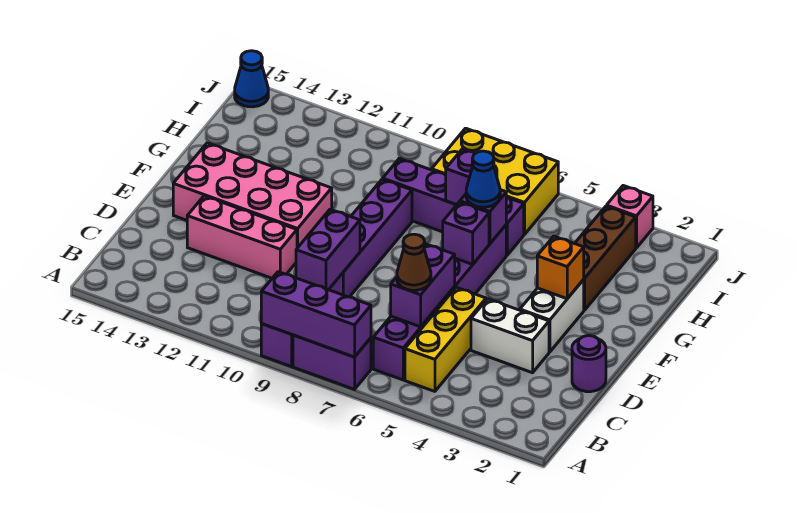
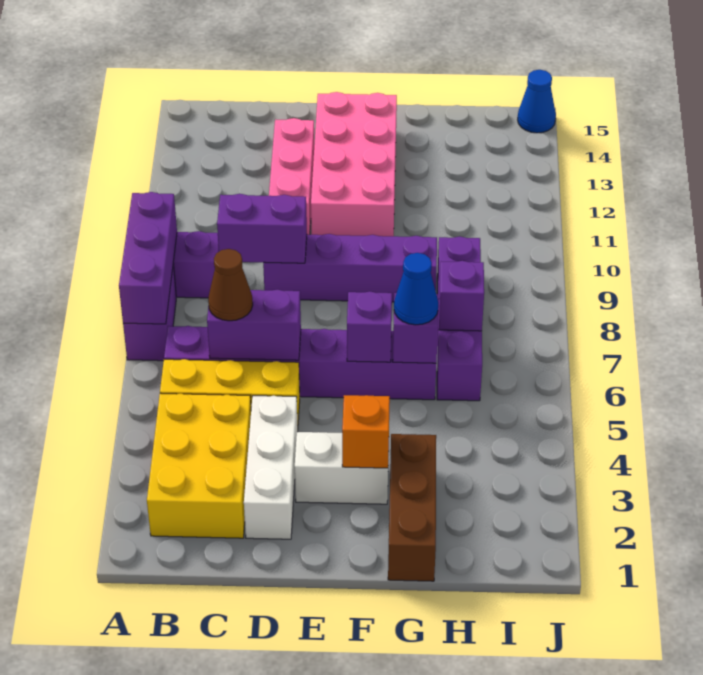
purple 1x1 round brick [572,335,606,392] -> none
white 1x2 brick [471,299,549,373] -> white 1x3 brick [244,396,298,539]
brown 1x3 brick [575,206,636,310] -> brown 1x3 brick turned to [388,434,436,581]
yellow 2x3 brick [432,128,558,234] -> yellow 2x3 brick moved to [147,393,251,538]
pink 1x1 brick [607,186,653,248] -> none

